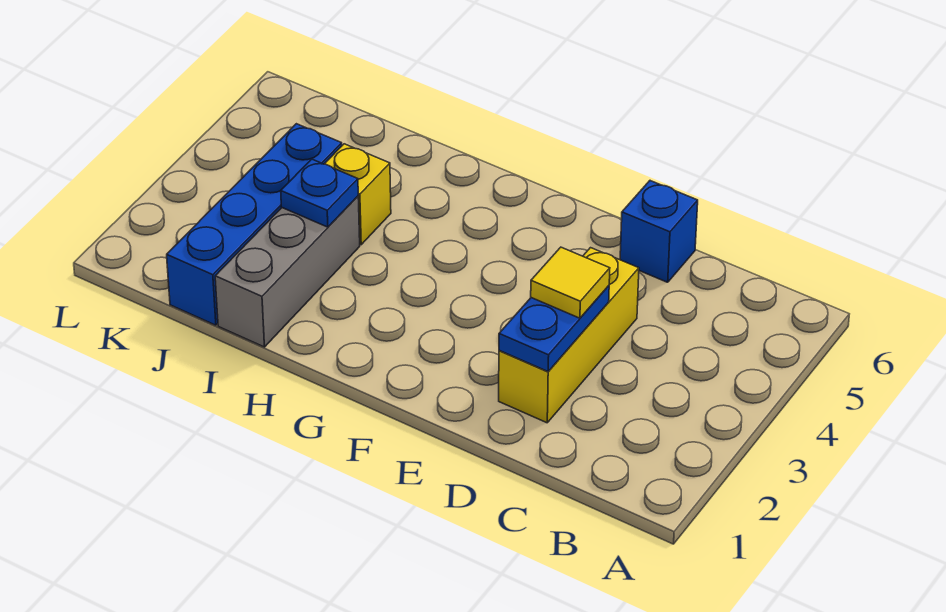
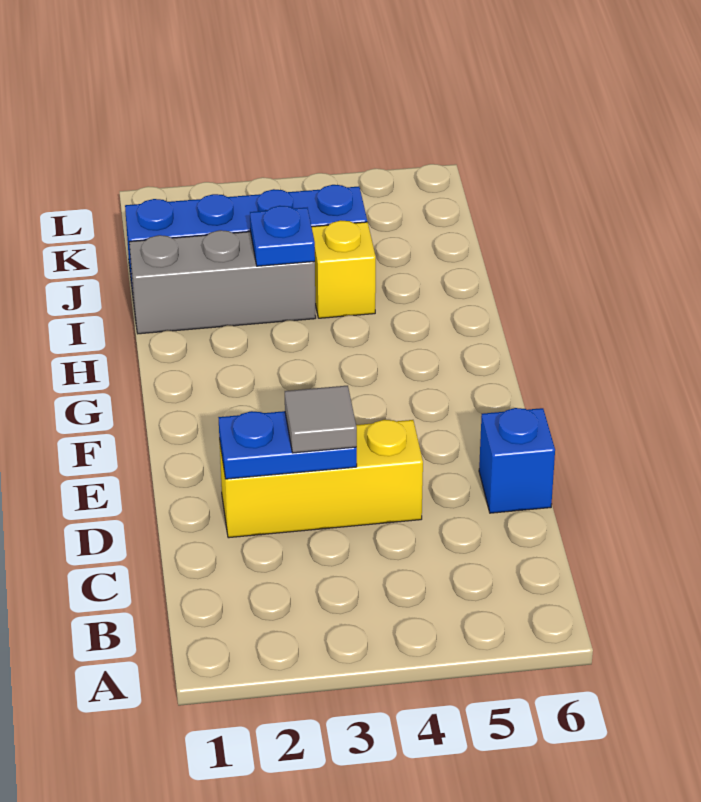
yellow 1x1 tile [531,247,610,318] -> grey 1x1 tile [285,386,357,453]

